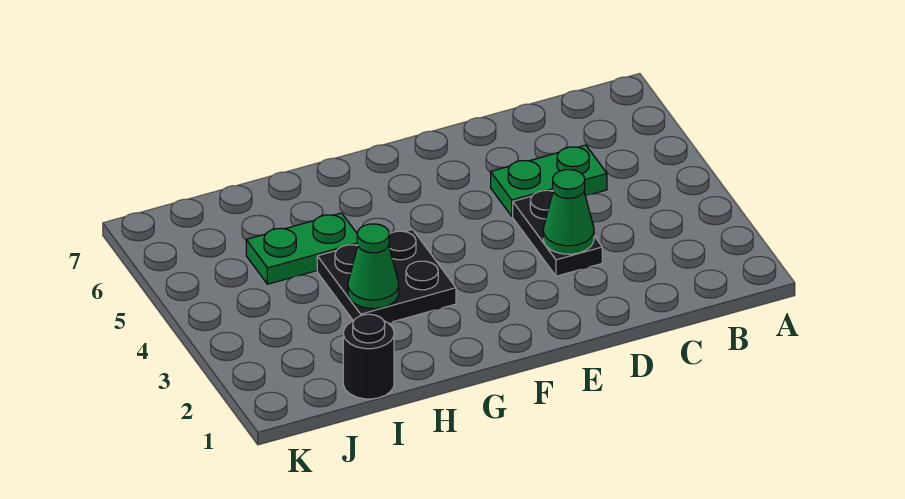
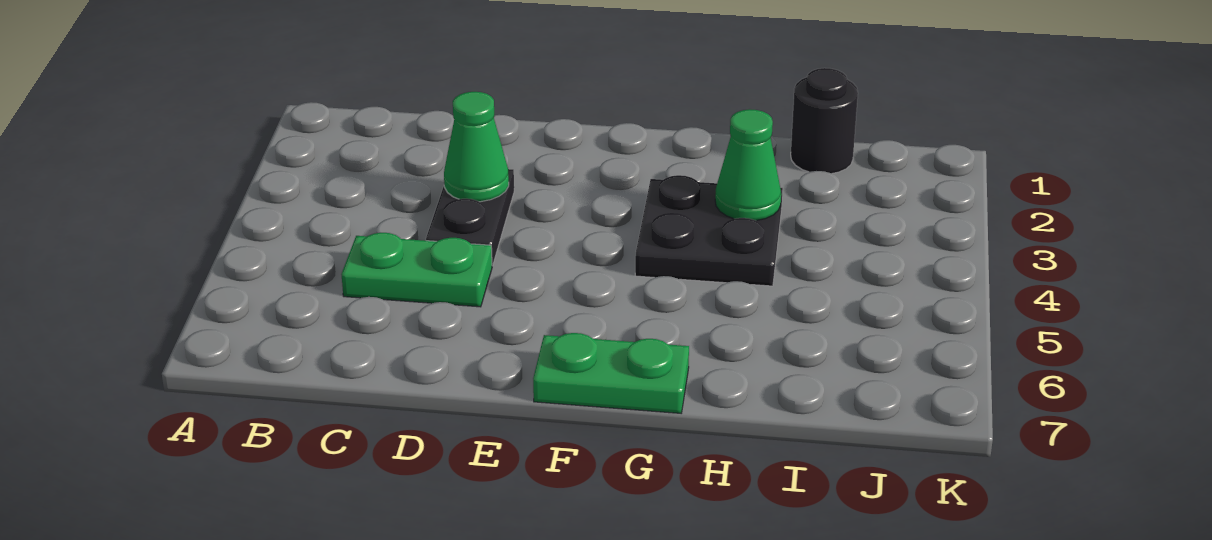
green 1x2 plate [246,213,357,284] -> green 1x2 plate moved to [533,333,689,413]

